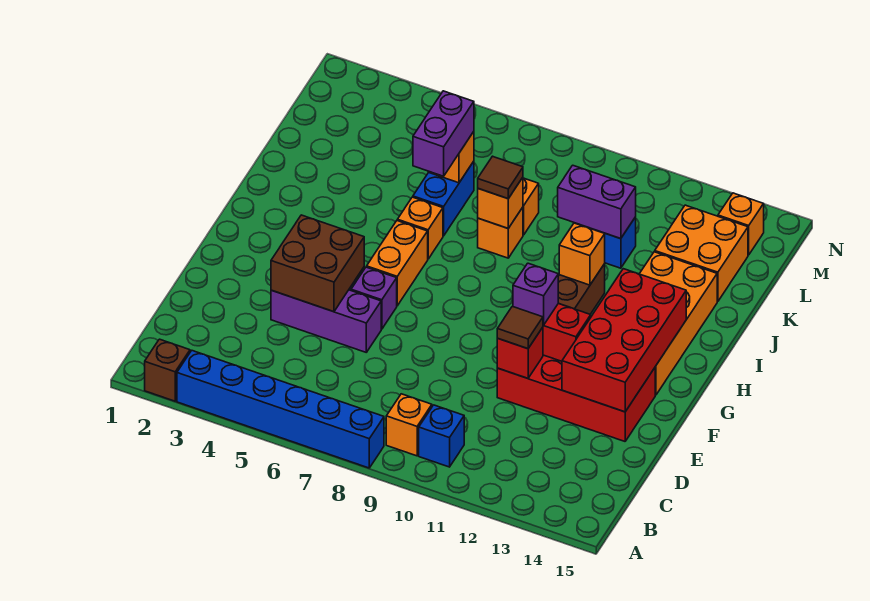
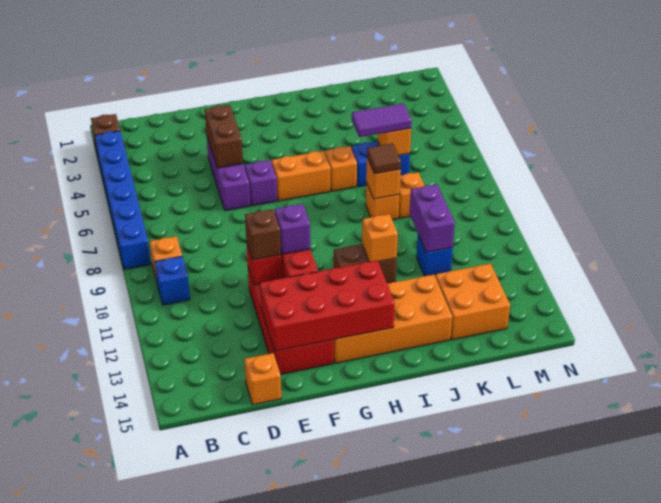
brown 2x2 brick [271,215,364,312] -> brown 1x2 brick [205,105,243,168]
brown 1x1 tile [497,306,543,349] -> brown 1x1 brick [245,209,281,260]
purple 1x2 brick [413,91,474,176] -> purple 1x2 tile [352,103,412,137]
orange 1x1 brick [718,193,764,255] -> orange 1x1 brick moved to [245,353,281,405]

